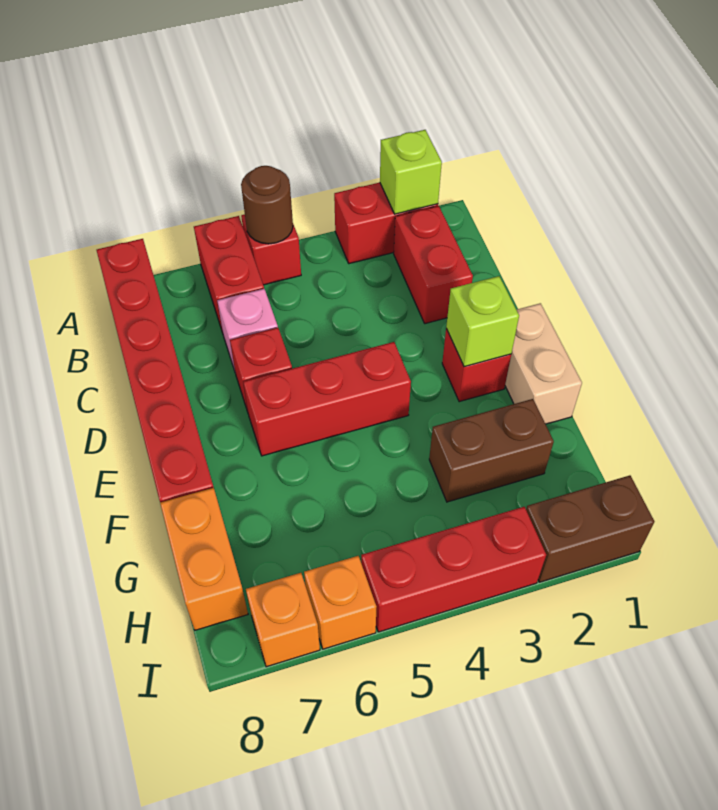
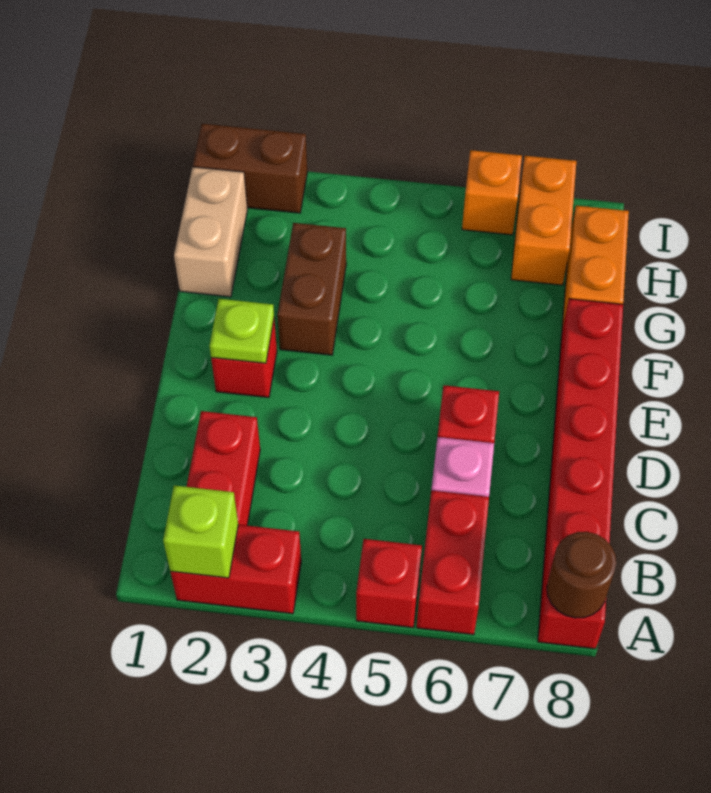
brown 1x1 round brick [241,166,293,244] -> brown 1x1 round brick moved to [547,532,616,618]
tan 1x2 brick [505,303,582,424] -> tan 1x2 brick moved to [174,167,247,297]
lime 1x1 brick [446,276,519,367] -> lime 1x1 plate [209,299,274,363]
red 1x3 brick [243,342,411,456] -> none
brown 1x2 brick [429,399,554,502] -> brown 1x2 brick turned to [277,223,346,355]
red 1x3 brick [361,507,546,632] -> none
orange 1x1 brick [246,573,320,667] -> orange 1x2 brick [511,156,576,285]

